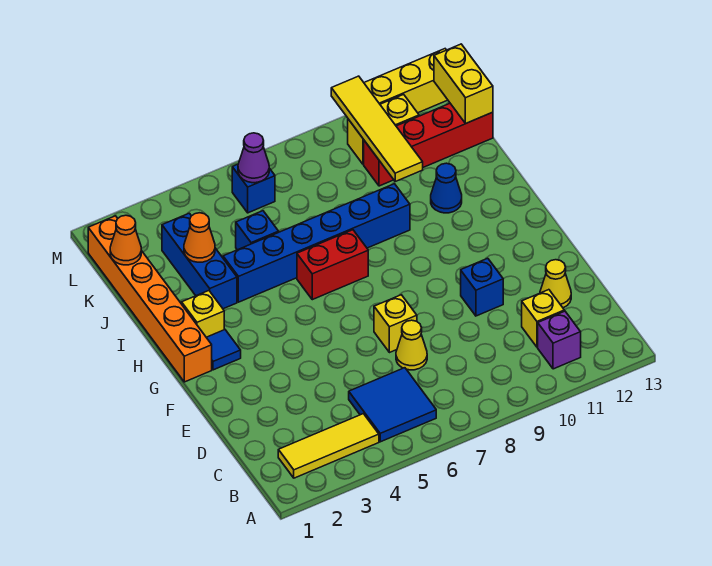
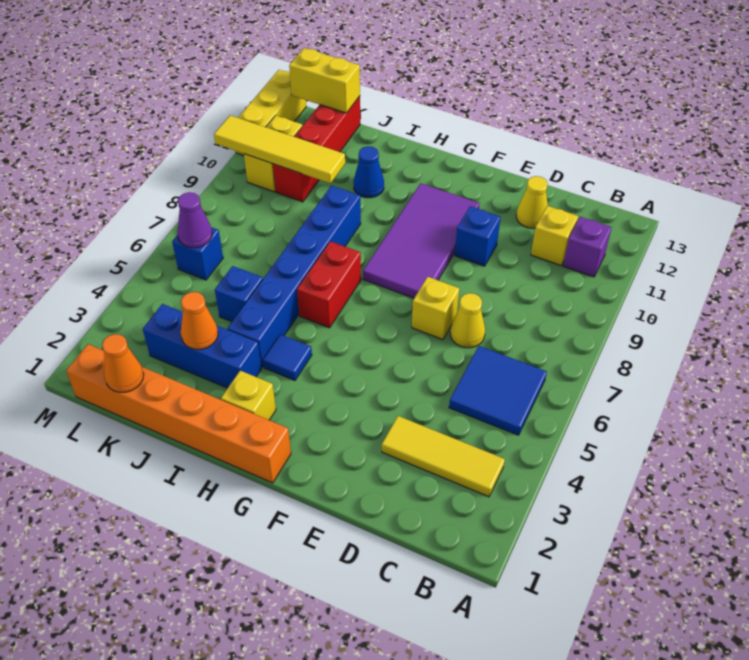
yellow 1x3 tile [278,414,379,478] -> yellow 1x3 tile turned to [382,416,505,497]
none -> purple 2x4 tile [363,183,480,298]
blue 1x1 tile [206,330,241,370] -> blue 1x1 tile moved to [263,334,312,380]

